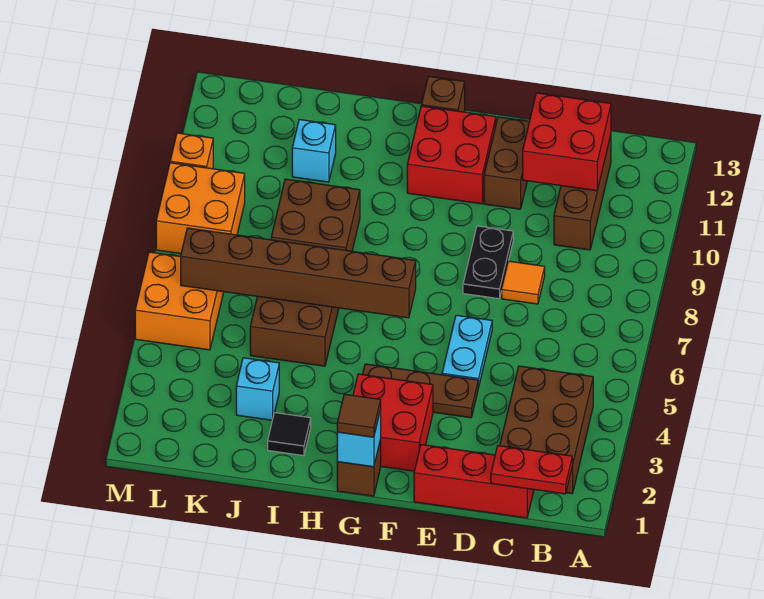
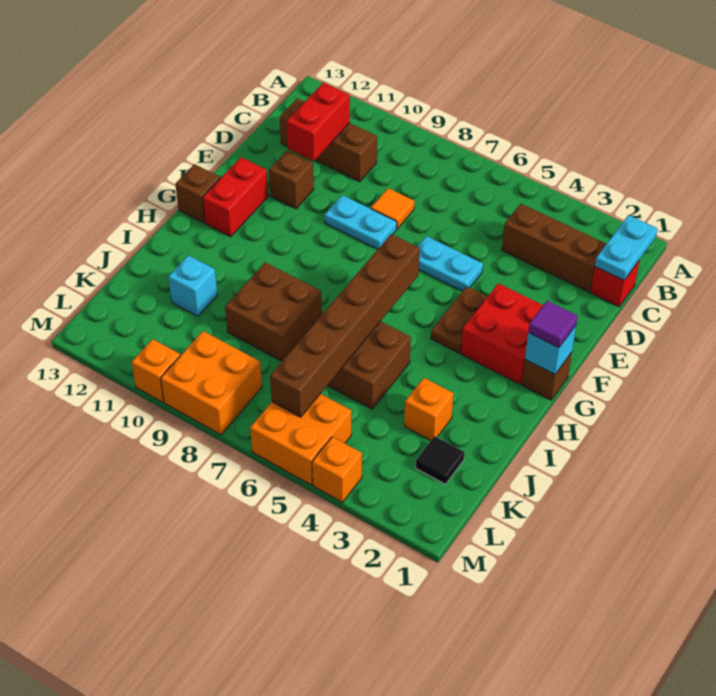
red 1x2 plate [491,446,572,494] -> cyan 1x2 plate [595,215,658,280]
brown 2x3 brick [500,366,593,494] -> brown 1x3 brick [502,204,606,292]
red 1x3 brick [414,445,534,518] -> red 1x1 brick [591,260,640,307]
red 2x2 brick [523,93,611,191] -> red 1x2 brick [287,83,350,161]
brown 1x3 plate [363,364,478,418] -> brown 1x2 plate [431,287,488,353]
black 1x2 plate [463,226,513,299] -> cyan 1x2 plate [325,195,397,249]
brown 1x2 brick [484,117,529,209] -> brown 1x1 brick [269,150,314,209]
red 2x2 brick [407,106,496,204] -> red 1x2 brick [202,157,268,237]
brown 1x1 tile [337,394,381,437] -> purple 1x1 tile [528,301,578,348]
black 1x1 tile [268,413,311,456] -> black 1x1 tile moved to [416,436,465,484]
cyan 1x1 brick [236,358,279,420] -> orange 1x1 brick [404,378,453,440]
none -> orange 1x1 brick [312,437,362,502]

